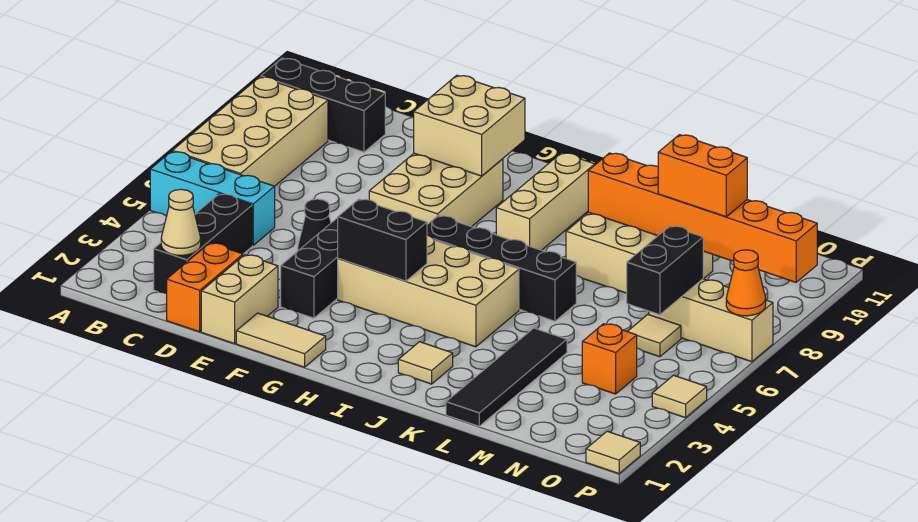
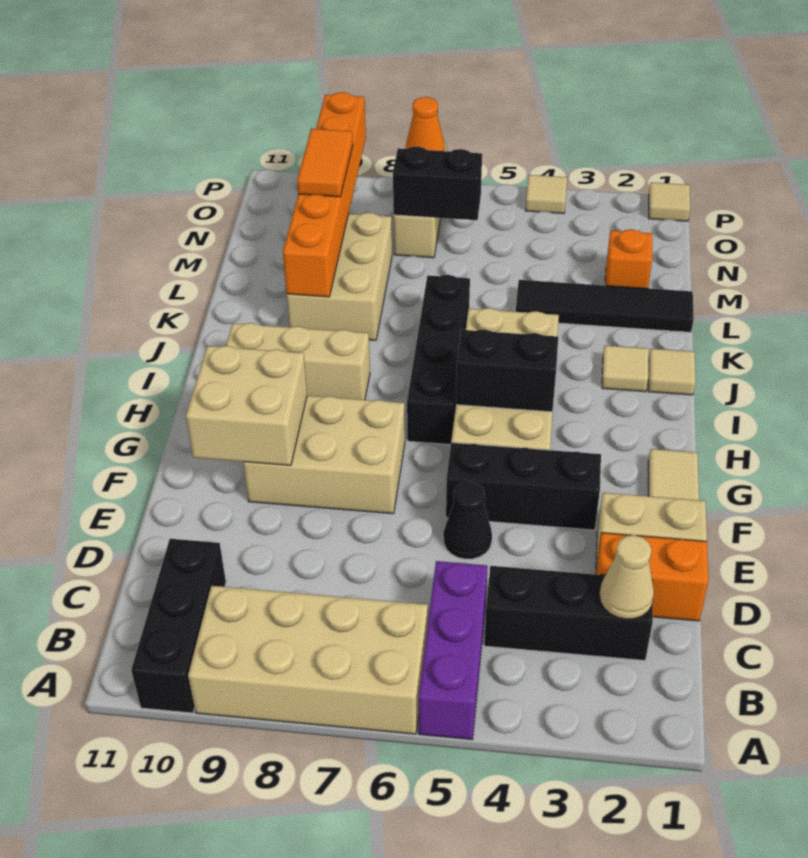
cyan 1x3 brick [150,151,275,245] -> purple 1x3 brick [419,561,488,739]
black 1x2 brick [338,199,427,281] -> black 1x2 brick turned to [456,329,558,412]
orange 1x2 brick [658,135,747,217] -> orange 1x2 tile [297,129,353,197]
orange 1x1 brick [582,324,637,394] -> orange 1x1 brick moved to [605,229,652,288]
tan 1x1 tile [627,315,681,357] -> tan 1x1 tile moved to [648,349,695,395]

